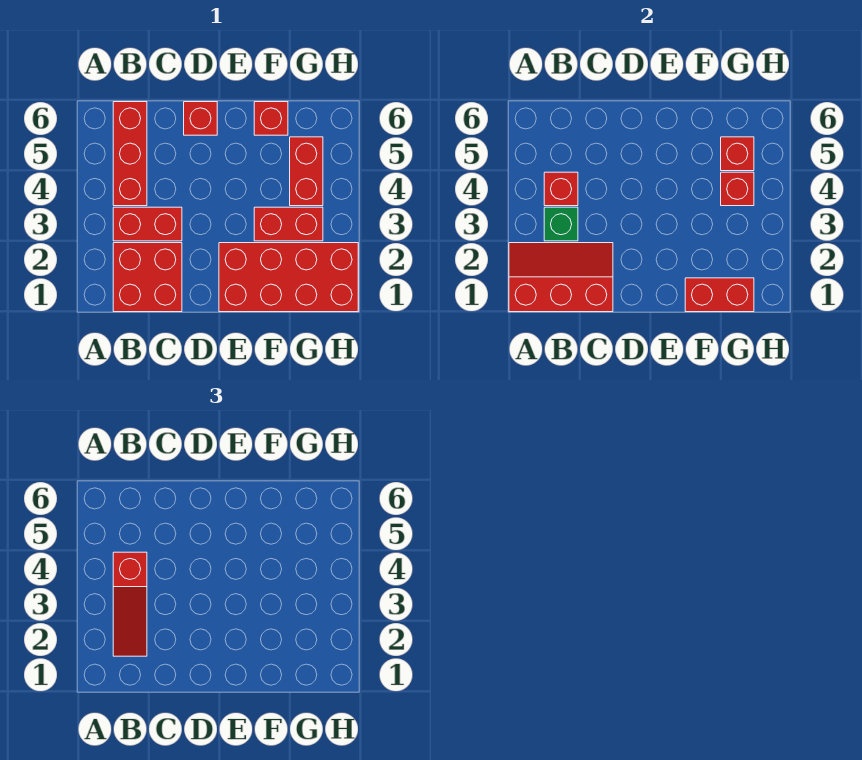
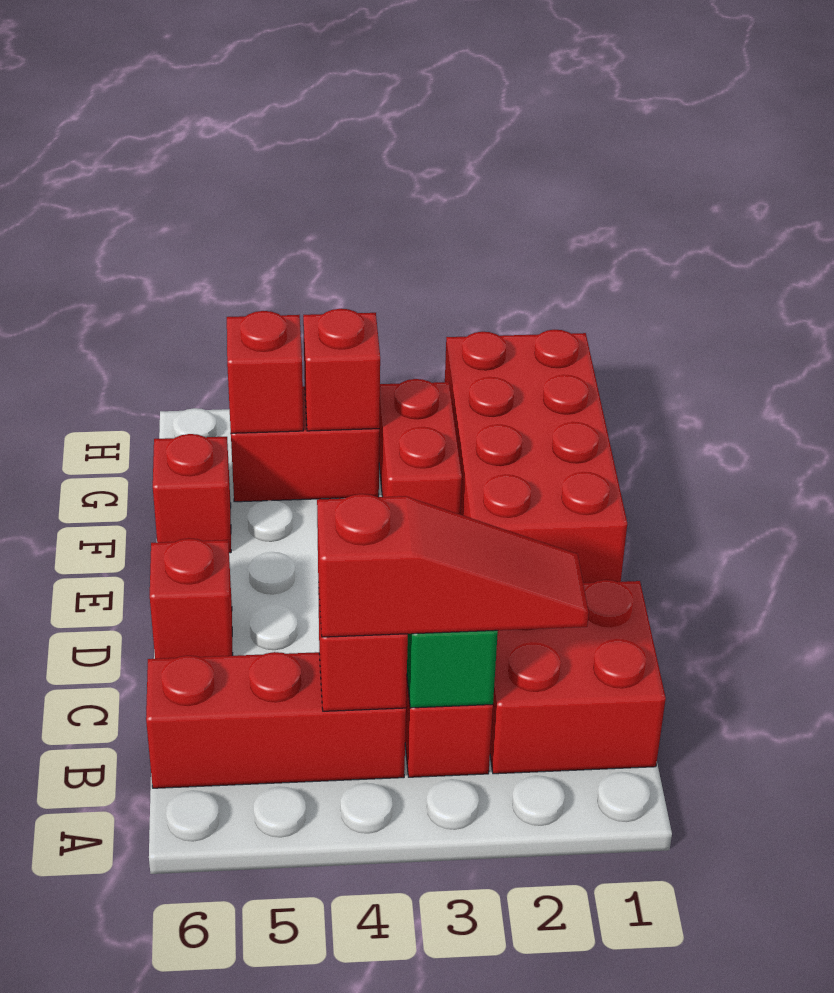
red 2x3 slope [509,243,613,312] -> none
red 1x2 brick [685,278,754,312] -> none

